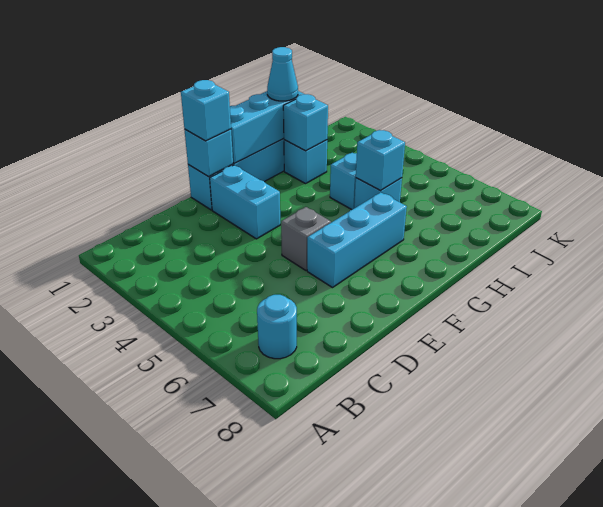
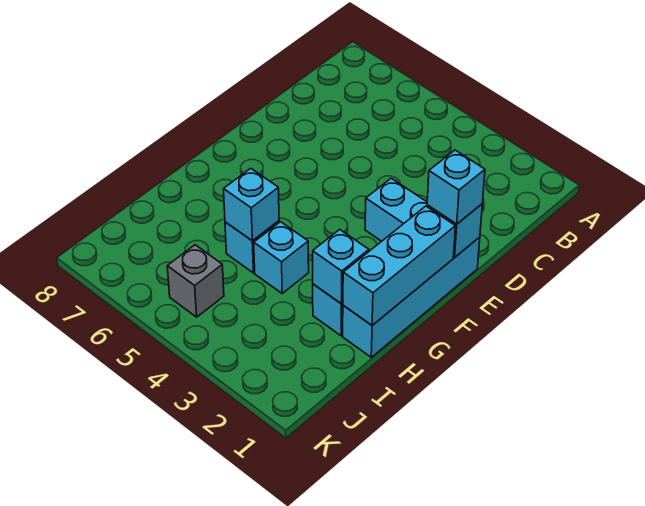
cyan 1x1 round brick [257,295,297,359] -> none
grey 1x1 brick [281,207,331,270] -> grey 1x1 brick moved to [167,245,224,317]
cyan 1x3 brick [307,192,407,288] -> none
cyan 1x1 cone [267,47,298,101] -> none

